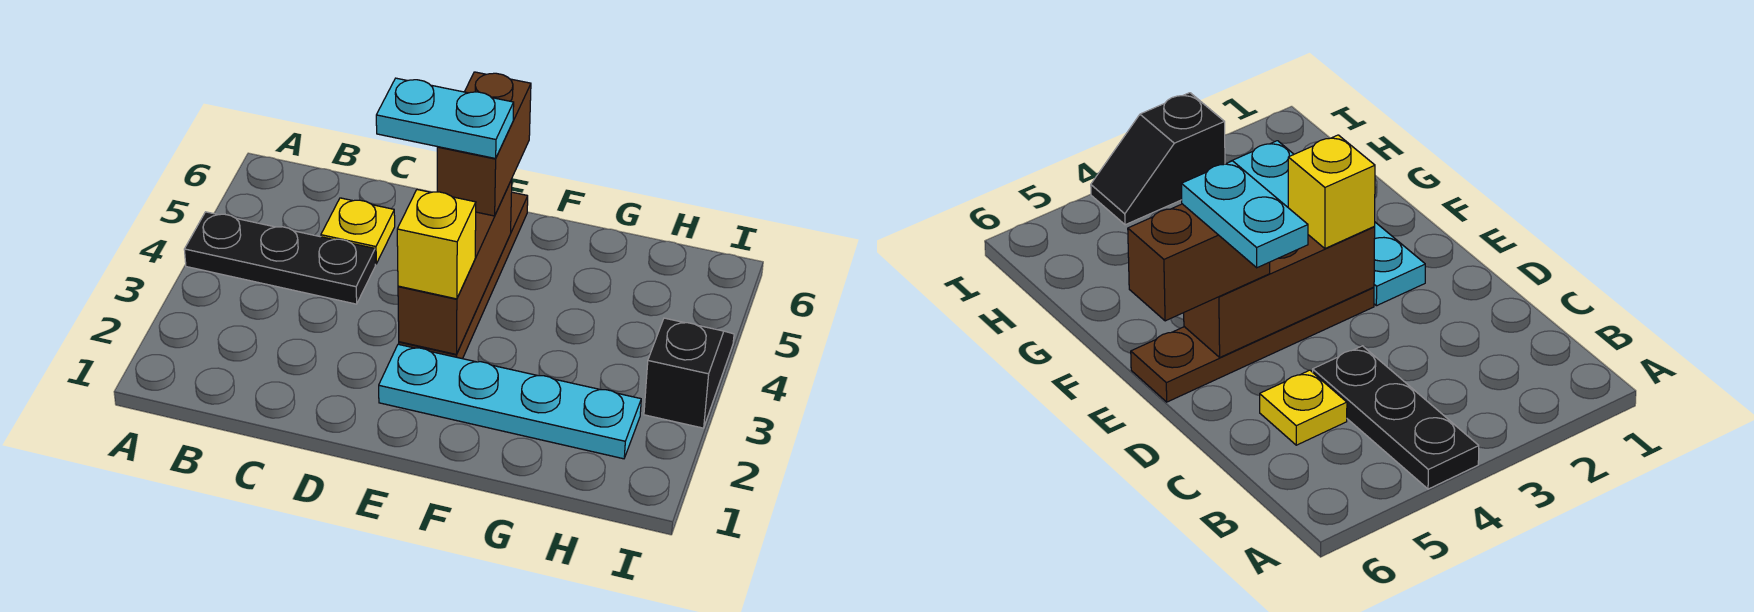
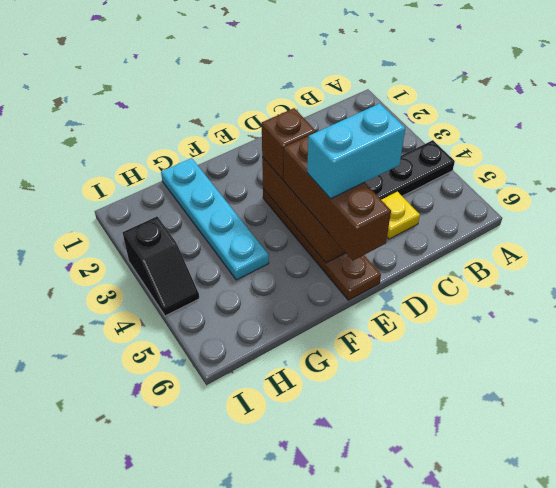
cyan 1x2 plate [376,78,514,159] -> cyan 1x2 brick [307,104,405,198]
cyan 1x4 plate [379,344,641,459] -> cyan 1x4 plate turned to [161,158,269,280]
yellow 1x1 brick [397,190,476,299] -> brown 1x1 brick [262,108,316,180]
brown 1x2 brick [437,72,531,216] -> brown 1x3 brick [284,136,391,261]

